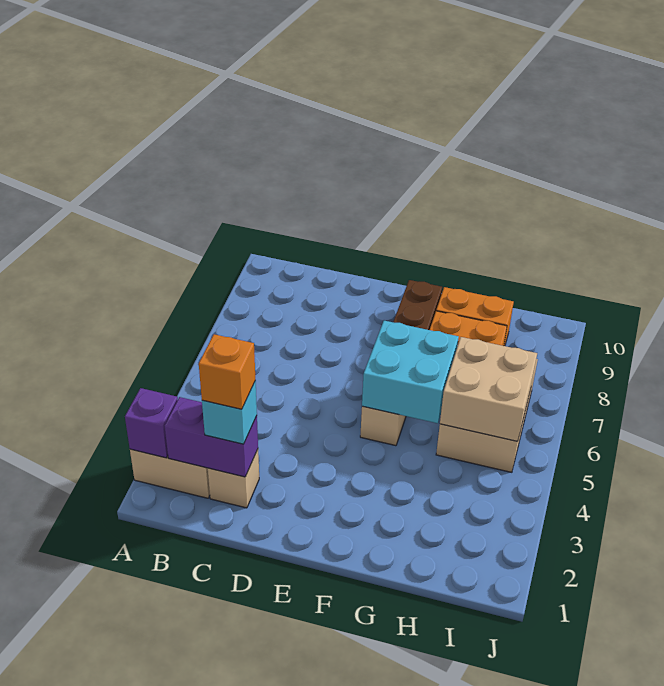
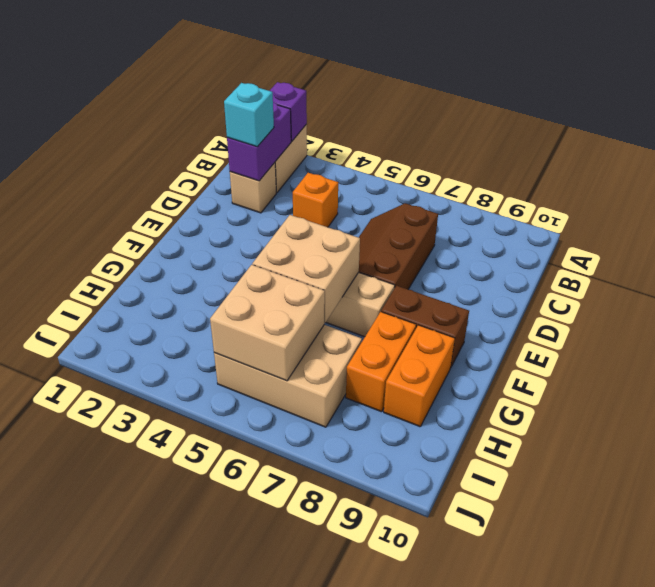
orange 1x1 brick [199,334,255,409] -> orange 1x1 brick moved to [293,173,338,227]
none -> brown 2x3 slope [359,203,438,289]
cyan 2x2 brick [362,321,459,423] -> tan 2x2 brick [252,215,360,323]

